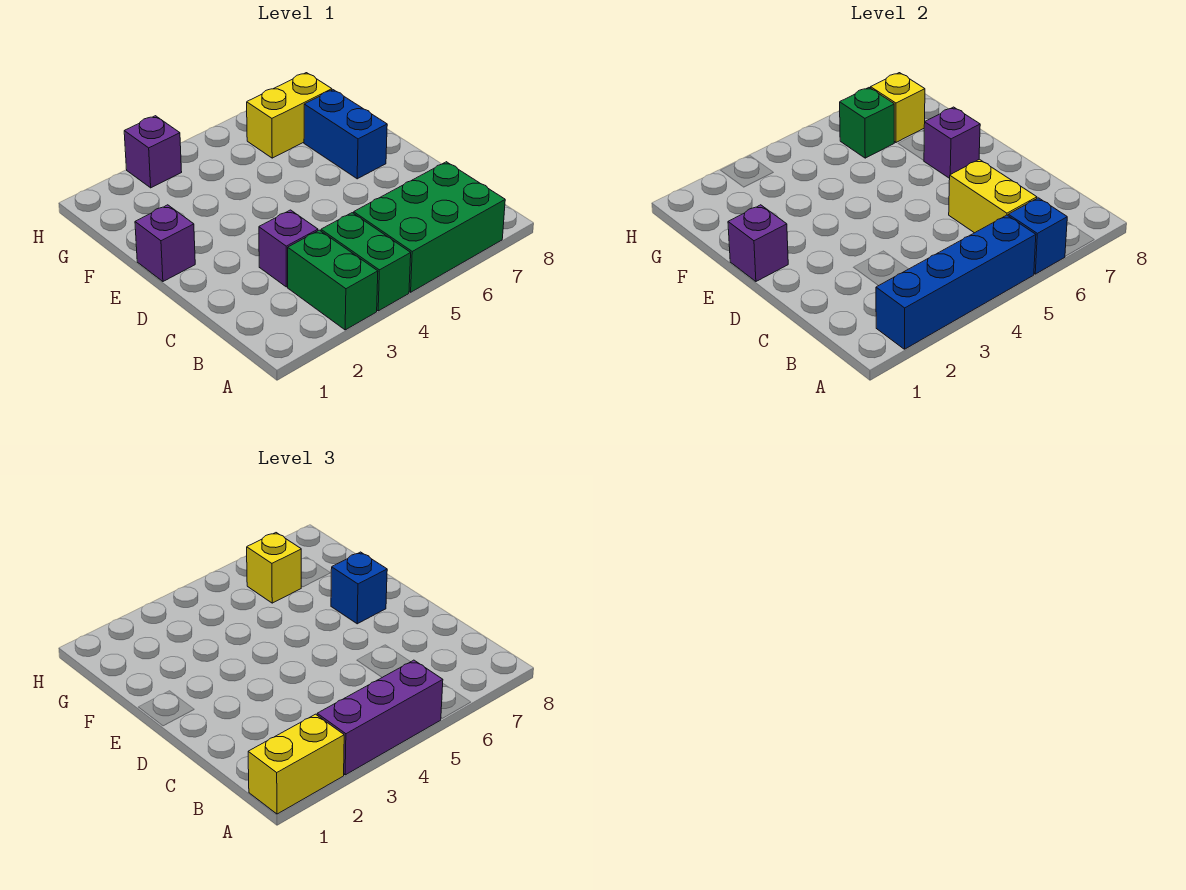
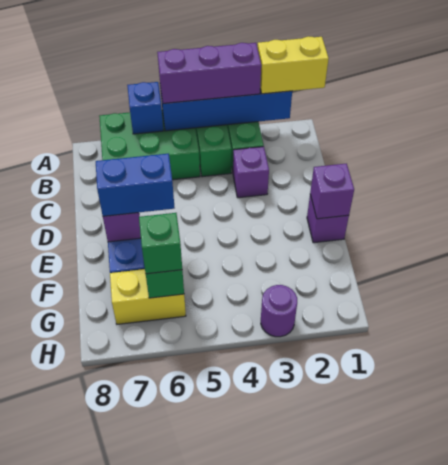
yellow 1x2 brick [949,159,1037,233] -> none
blue 1x1 brick [331,552,387,624] -> blue 1x2 brick [96,154,175,216]
yellow 1x1 brick [247,533,301,603] -> green 1x1 brick [139,213,182,274]
yellow 1x1 brick [871,73,925,142] -> none
purple 1x1 brick [124,116,182,188] -> purple 1x1 round brick [261,285,297,337]

